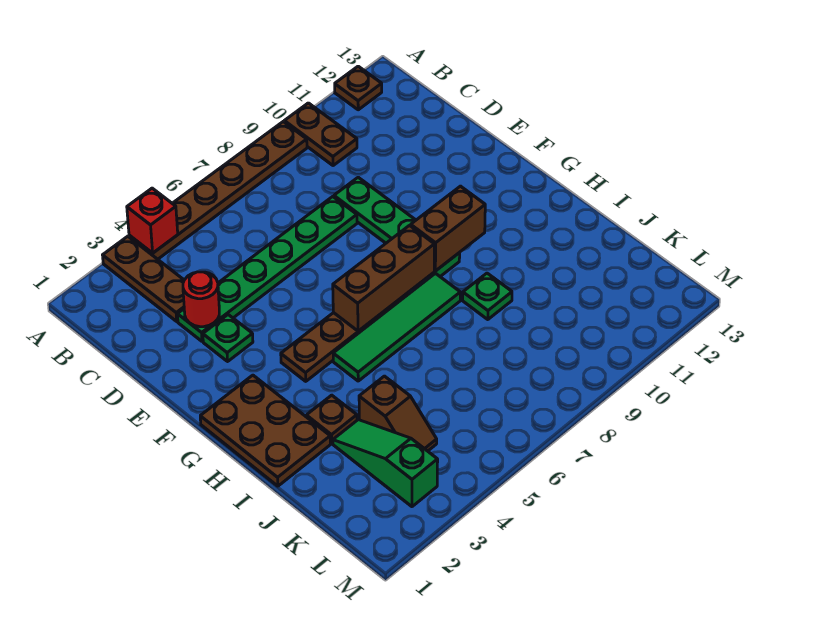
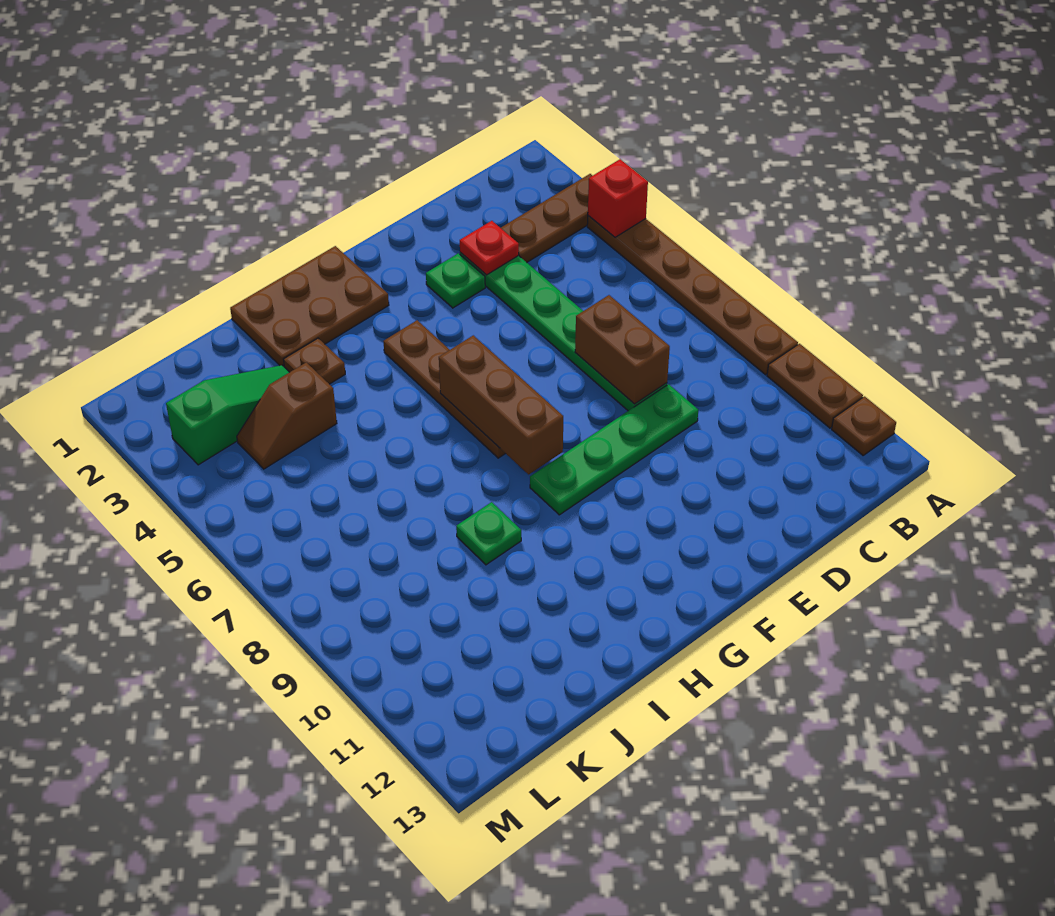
brown 1x2 plate [284,103,357,166] -> brown 1x2 plate turned to [767,344,863,428]
red 1x1 round brick [183,272,219,327] -> red 1x1 plate [460,221,519,275]
brown 1x2 brick [411,186,485,271] -> brown 1x2 brick moved to [575,295,670,404]
green 1x4 tile [333,273,460,381] -> none

